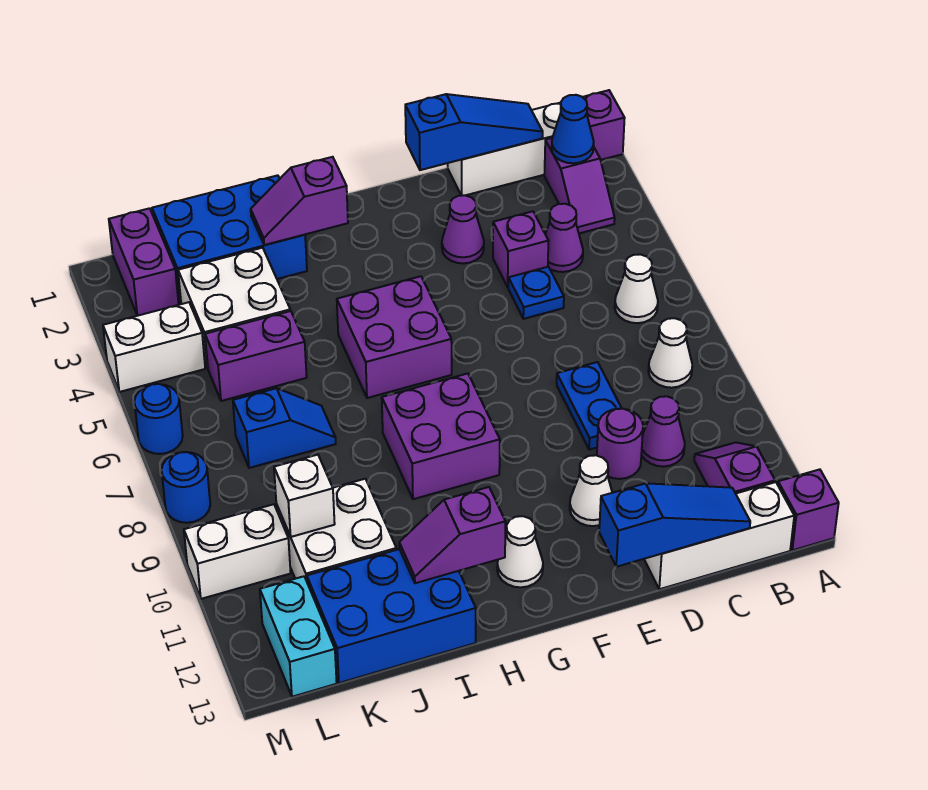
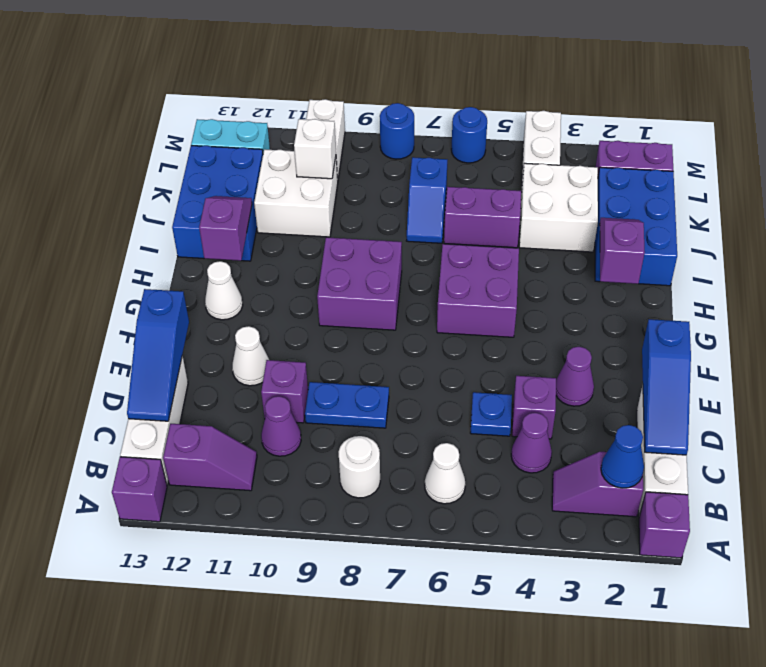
white 1x1 cone [648,318,692,388] -> white 1x1 round brick [339,436,380,498]
purple 1x1 round brick [597,409,643,479] -> purple 1x1 brick [261,360,308,423]
purple 1x2 brick [205,311,307,401] -> purple 1x2 brick turned to [444,187,521,248]

